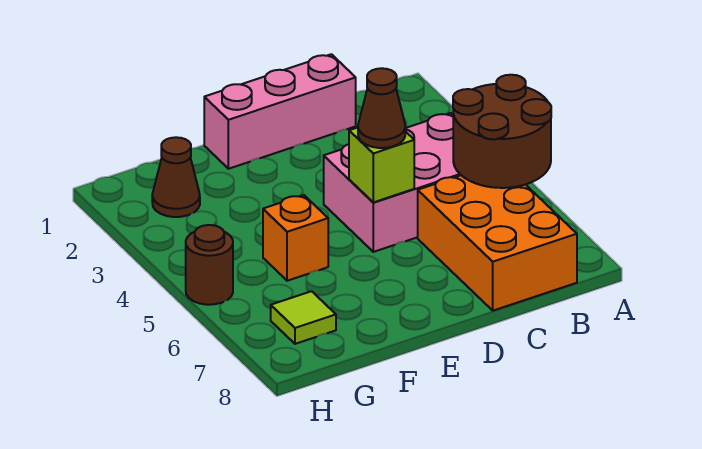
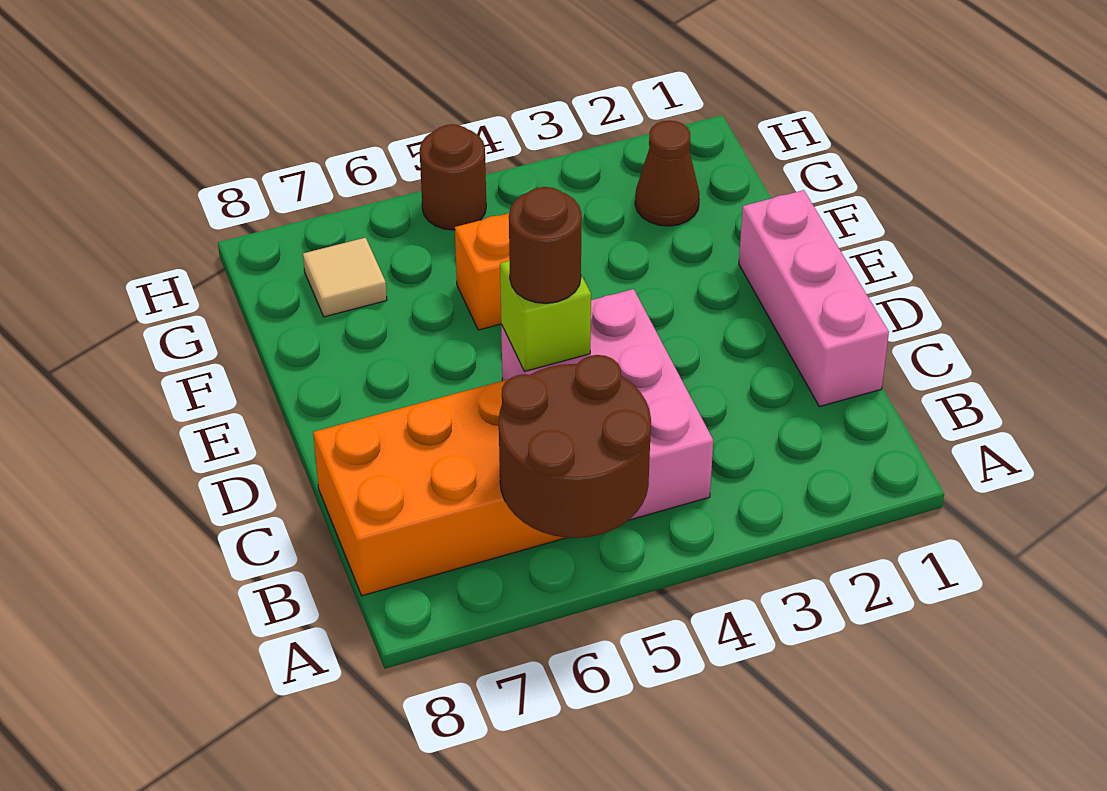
brown 1x1 cone [358,68,405,148] -> brown 1x1 round brick [509,187,582,303]
lime 1x1 tile [271,291,336,344] -> tan 1x1 tile [303,238,387,317]

